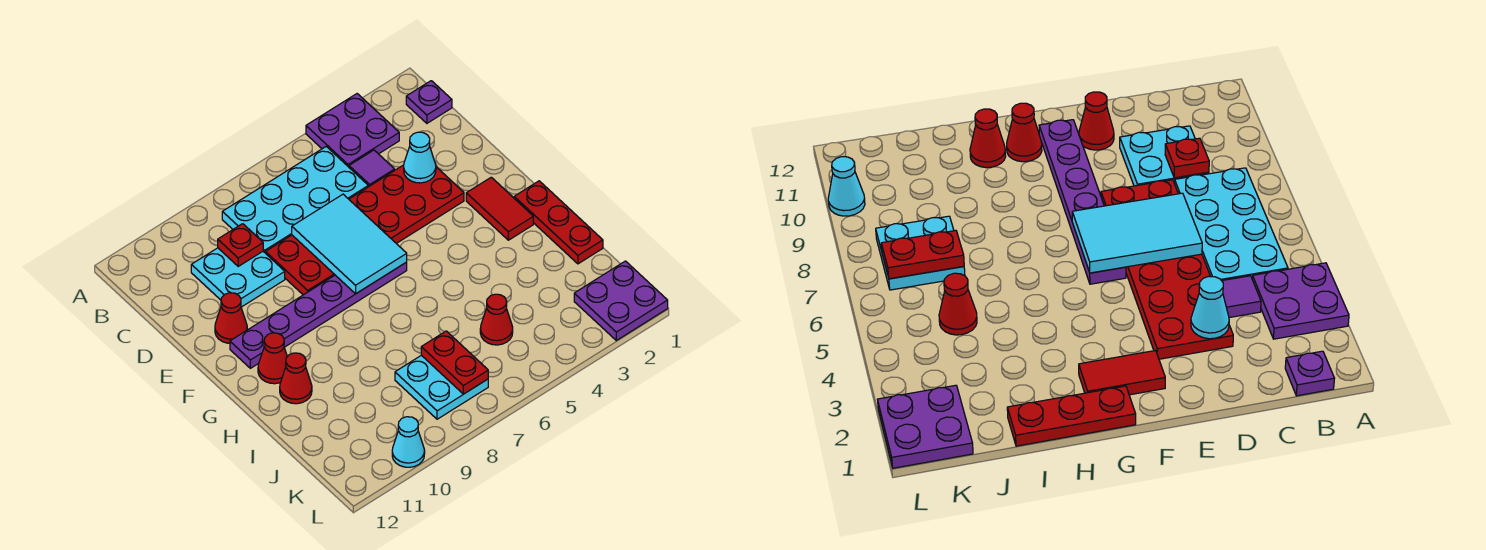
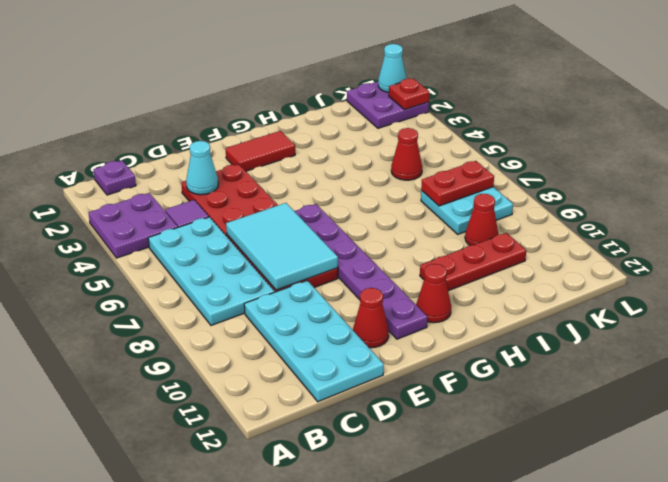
cyan 2x2 plate [191,248,285,307] -> cyan 2x4 plate [244,281,384,402]
red 1x1 plate [218,224,263,266] -> red 1x1 plate moved to [389,79,429,110]
cyan 2x3 tile [292,194,407,294] -> cyan 2x3 tile turned to [226,203,338,290]
red 1x3 plate [514,181,603,264] -> red 1x3 plate moved to [420,233,526,291]
red 1x1 cone [280,353,312,404] -> red 1x1 cone moved to [465,194,499,245]
cyan 1x1 cone [392,417,425,467] -> cyan 1x1 cone moved to [378,44,407,92]

